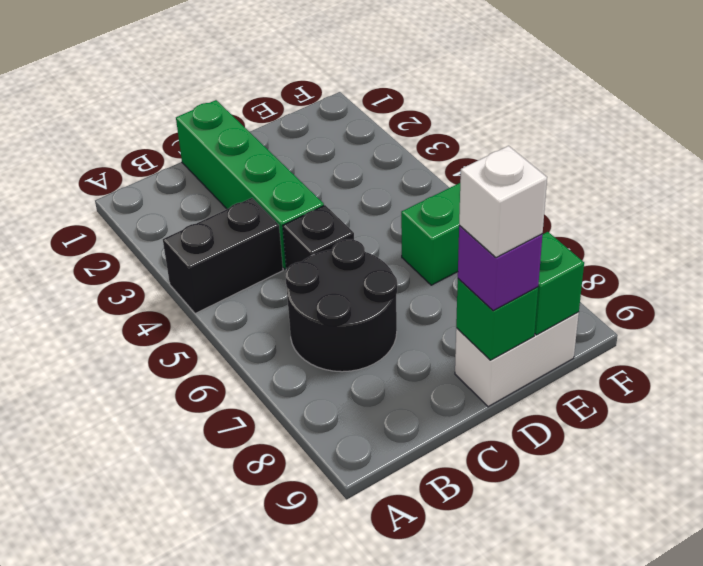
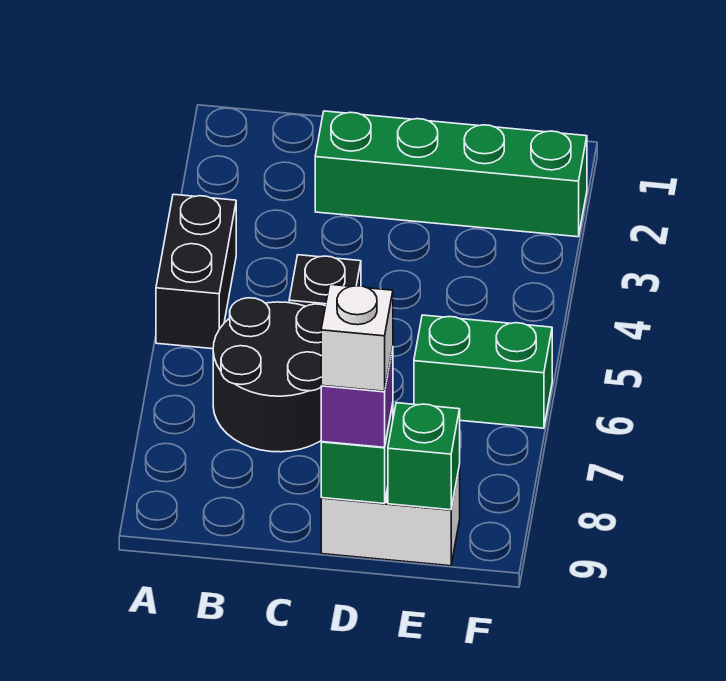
black 1x2 brick [163,198,283,314] -> black 1x2 brick turned to [156,194,236,349]
green 1x4 brick [176,100,324,269] -> green 1x4 brick turned to [315,111,587,237]

